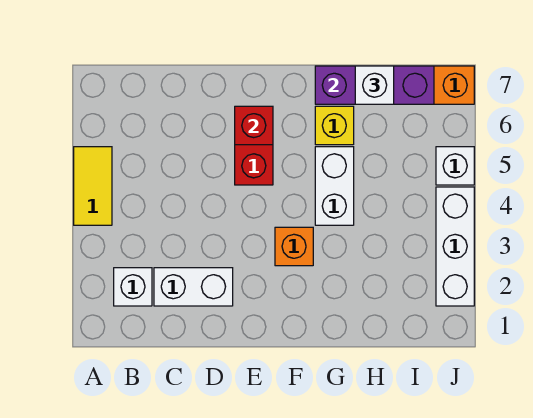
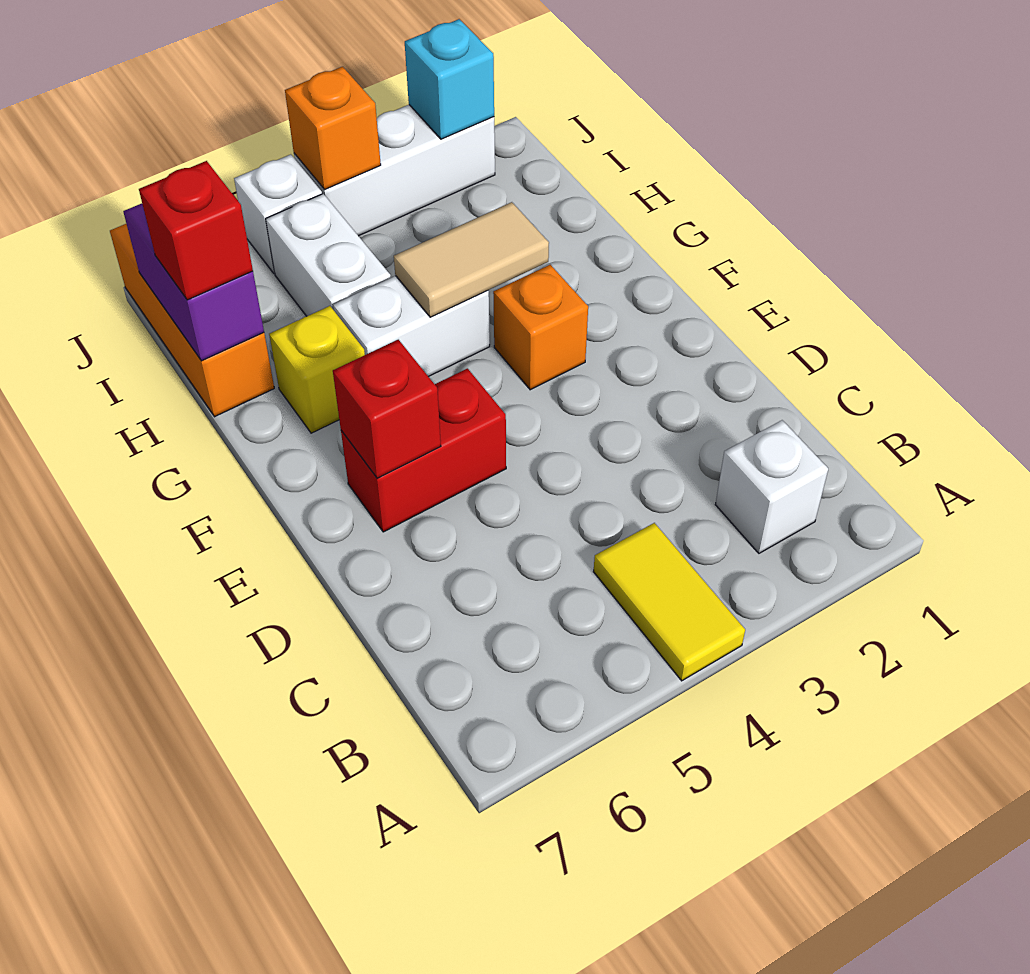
yellow 1x2 tile [74,147,112,225] -> yellow 1x2 tile turned to [594,523,745,681]
white 1x2 brick [154,268,233,306] -> white 1x2 brick moved to [266,194,391,316]
none -> tan 1x2 tile [394,202,549,317]
purple 1x3 brick [315,66,434,104] -> purple 1x2 brick [123,203,264,361]
white 1x1 brick [355,66,394,104] -> red 1x1 brick [139,161,253,300]
none -> cyan 1x1 brick [405,19,494,139]
none -> orange 1x1 brick [285,67,381,190]

